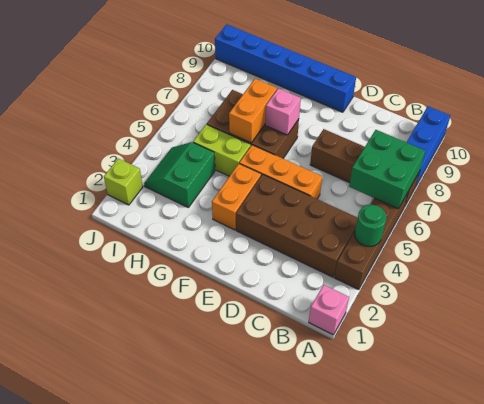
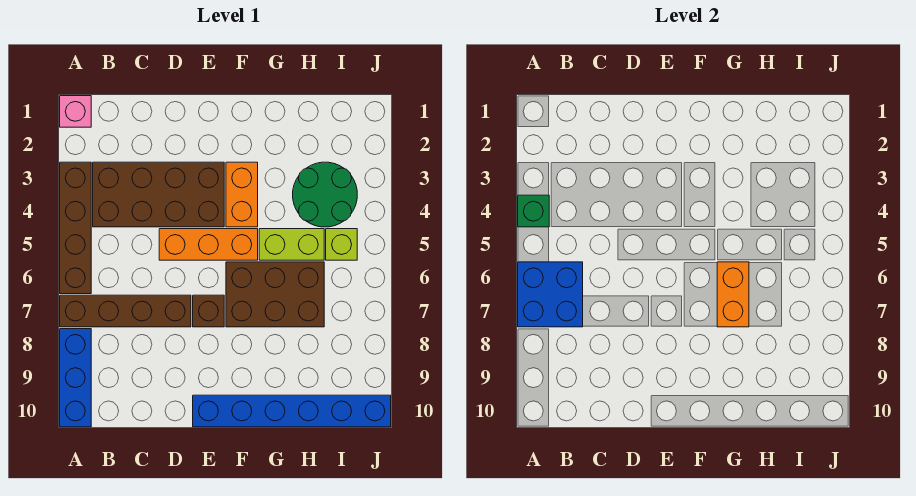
green 1x1 round brick [355,205,387,246] -> green 1x1 brick [518,195,549,227]
green 2x2 brick [349,130,425,209] -> blue 2x2 brick [518,262,583,327]
none -> brown 1x1 brick [193,295,224,327]
pink 1x1 brick [265,88,301,135] -> none
green 2x2 slope [144,142,215,207] -> green 2x2 round brick [293,162,357,227]
lime 1x1 brick [104,159,143,205] -> lime 1x1 brick moved to [326,229,357,260]

